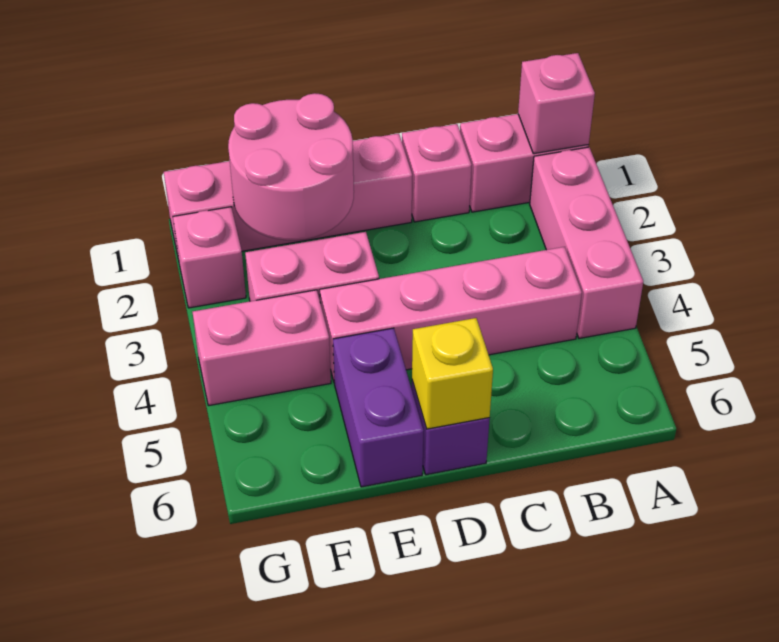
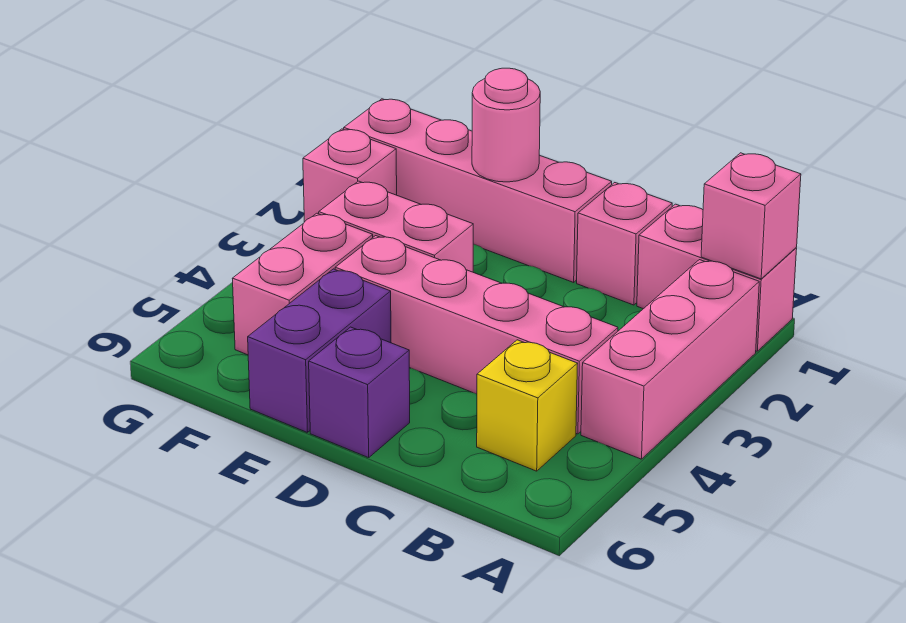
yellow 1x1 brick [412,318,493,429] -> yellow 1x1 brick moved to [477,340,578,471]
pink 2x2 round brick [228,93,354,240] -> pink 1x1 round brick [472,68,540,182]
pink 1x2 brick [193,290,331,406] -> pink 1x2 brick turned to [232,213,373,355]

